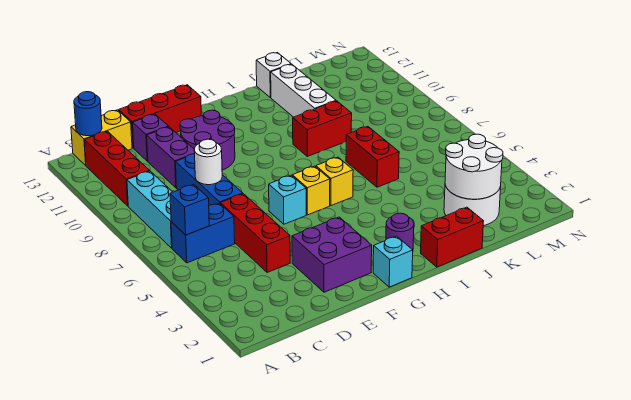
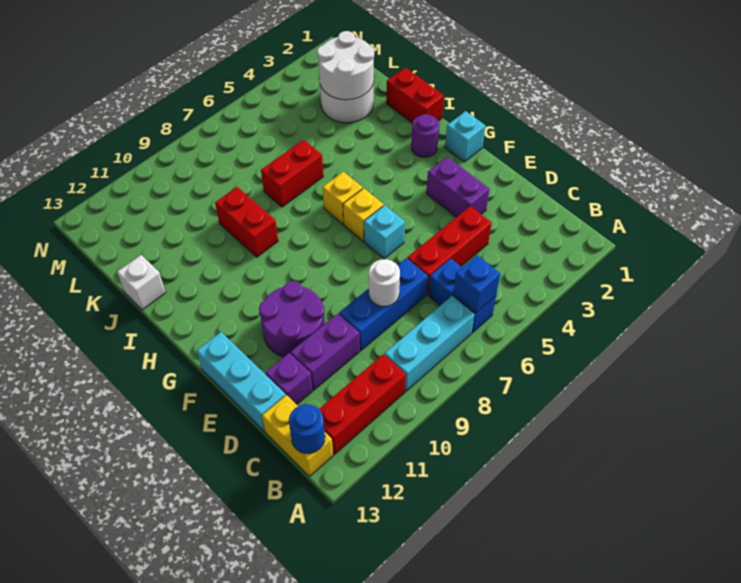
red 1x3 brick [119,85,201,148] -> cyan 1x3 brick [197,332,286,432]
purple 2x2 brick [292,217,372,292] -> purple 1x2 brick [426,157,489,217]
white 1x3 brick [271,64,336,117] -> none

